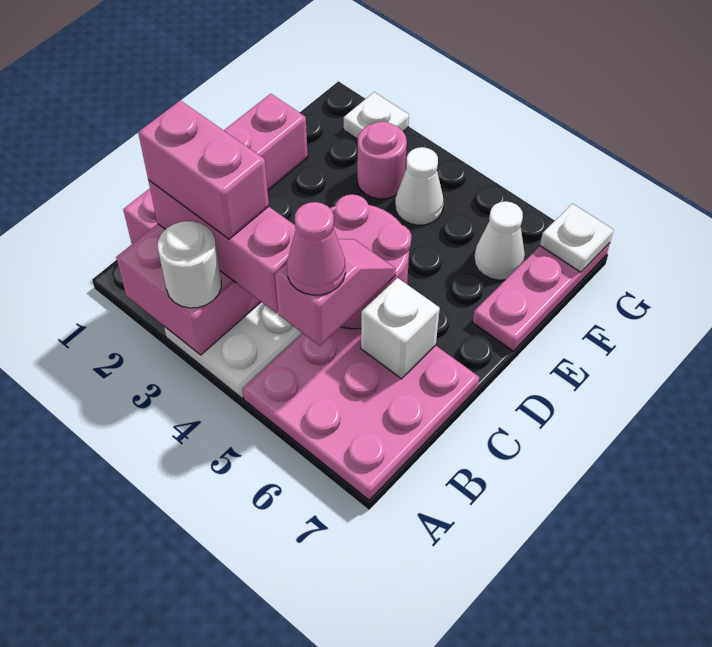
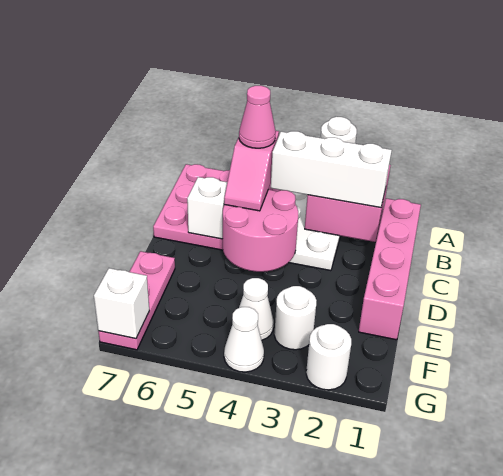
pink 1x3 brick [148,180,296,313] -> white 1x3 brick [271,131,392,207]
pink 1x2 brick [138,100,269,239] -> none
pink 1x1 round brick [357,122,407,199] -> white 1x1 round brick [274,286,317,350]
white 1x1 cone [474,201,525,280] -> white 1x1 cone moved to [224,307,264,372]
white 1x1 plate [344,92,409,139] -> white 1x1 round brick [306,324,351,390]
white 1x1 plate [540,204,614,272] -> white 1x1 brick [94,268,149,339]

